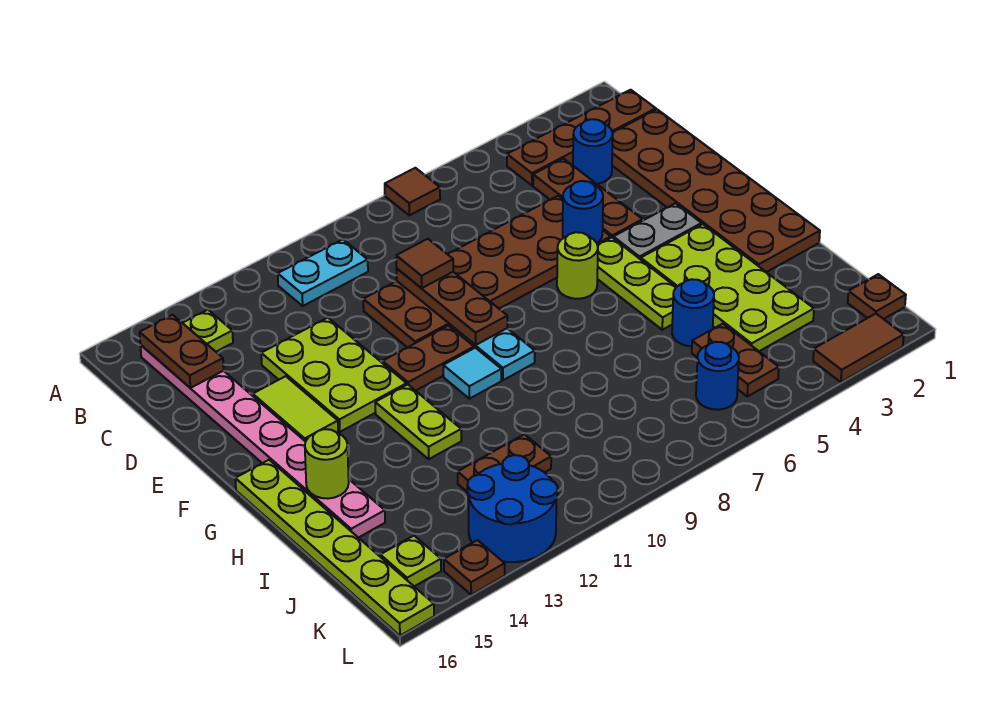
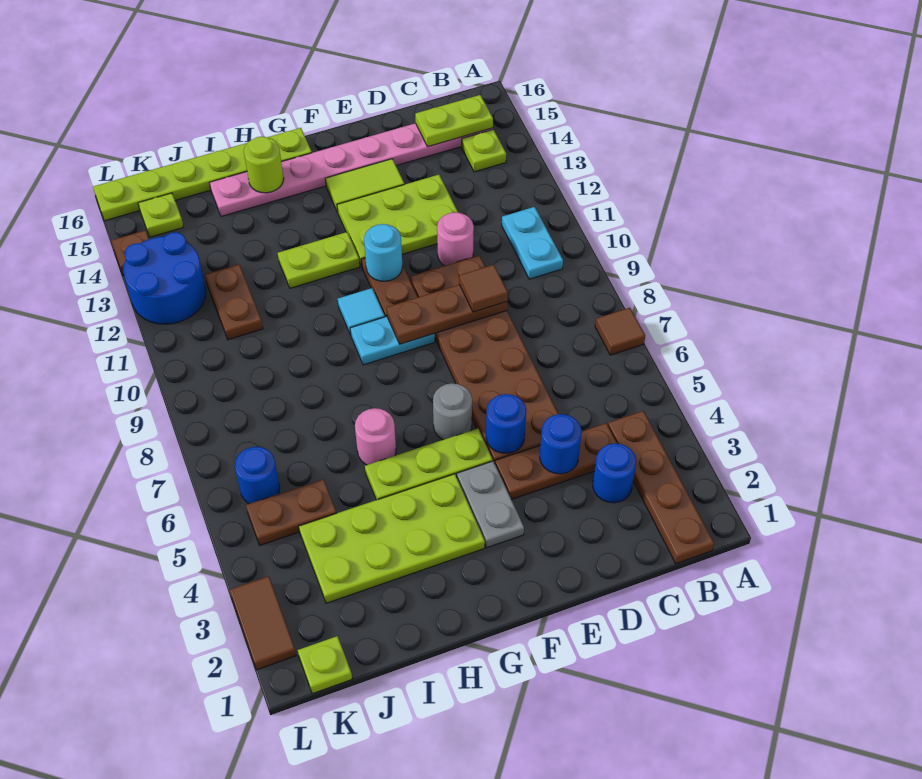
brown 1x2 plate [140,315,224,388] -> lime 1x2 plate [415,95,493,147]
brown 2x6 plate [612,110,820,272] -> none
none -> pink 1x1 round brick [437,212,474,266]
lime 1x1 round brick [557,232,598,299] -> grey 1x1 round brick [433,383,472,440]
none -> cyan 1x1 round brick [364,224,402,281]
none -> pink 1x1 round brick [355,408,396,465]
blue 1x1 round brick [672,279,714,346] -> blue 1x1 round brick moved to [540,414,582,474]
brown 1x1 plate [848,274,906,319] -> lime 1x1 plate [298,636,352,694]

